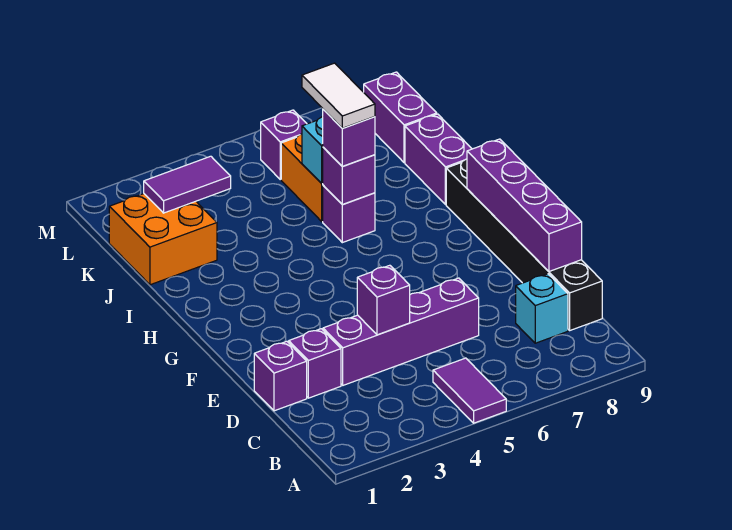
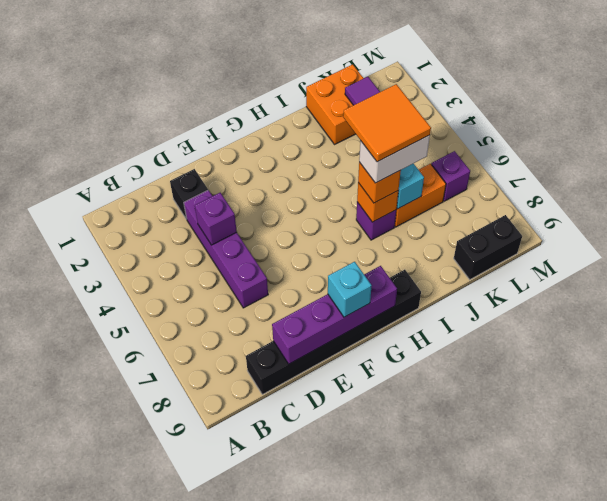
purple 1x2 tile [433,358,506,423] -> none
cyan 1x1 brick [516,274,568,343] -> cyan 1x1 brick moved to [328,262,372,317]
purple 1x1 brick [254,341,307,411] -> none
purple 1x1 brick [289,329,341,398] -> black 1x1 brick [170,169,208,219]
none -> orange 2x2 tile [343,84,431,162]
purple 1x1 brick [322,147,375,205] -> orange 1x1 brick [357,183,398,222]
purple 1x1 brick [323,109,375,166] -> orange 1x1 brick [358,162,401,203]
white 1x2 tile [302,63,375,128] -> white 1x2 brick [359,135,430,183]
purple 1x2 brick [405,114,472,205] -> none
purple 1x2 brick [364,72,437,163] -> black 1x2 brick [454,215,522,280]

